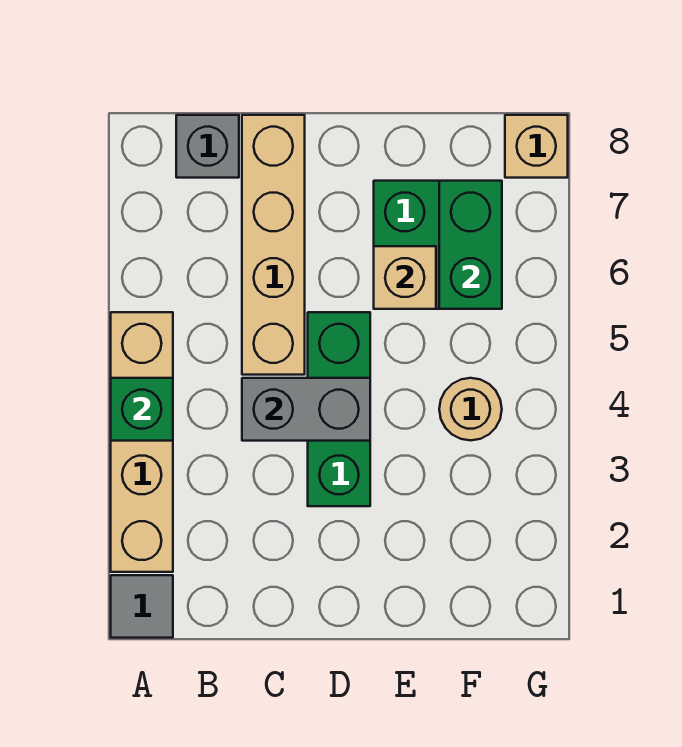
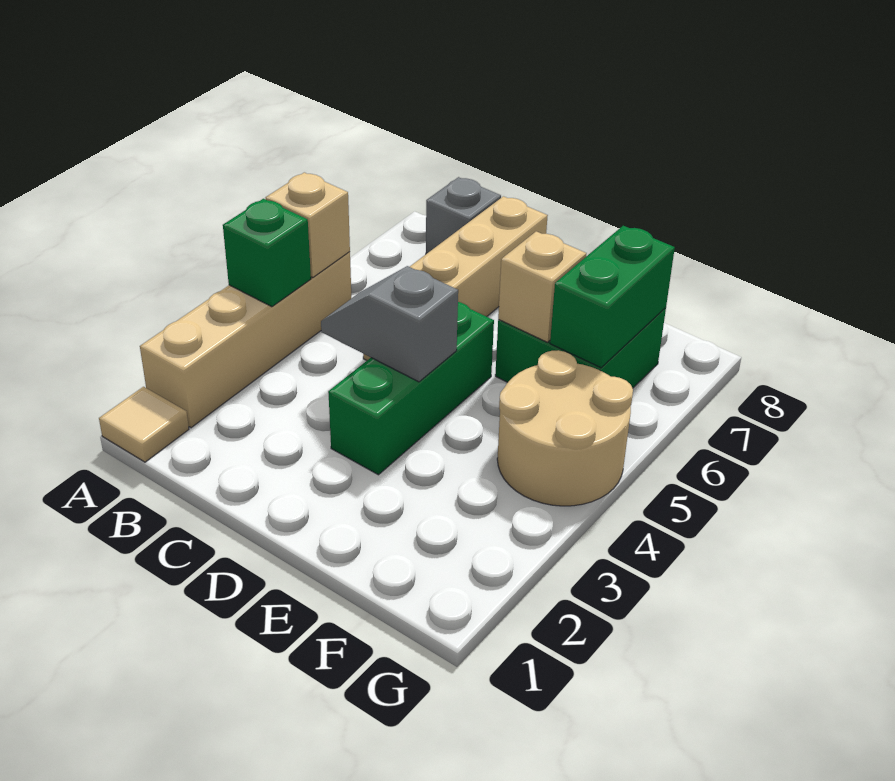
grey 1x1 tile [111,575,173,638] -> tan 1x1 tile [99,387,189,462]
grey 1x2 brick [242,378,370,441] -> grey 1x2 slope [321,266,458,382]
tan 1x1 round brick [439,378,502,440] -> tan 2x2 round brick [497,350,633,506]
tan 1x1 brick [505,115,568,178] -> tan 1x1 brick moved to [266,172,350,278]

